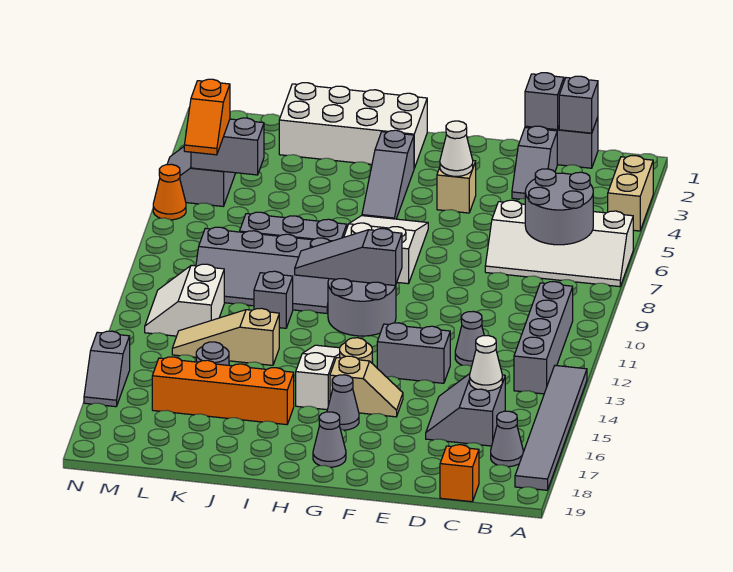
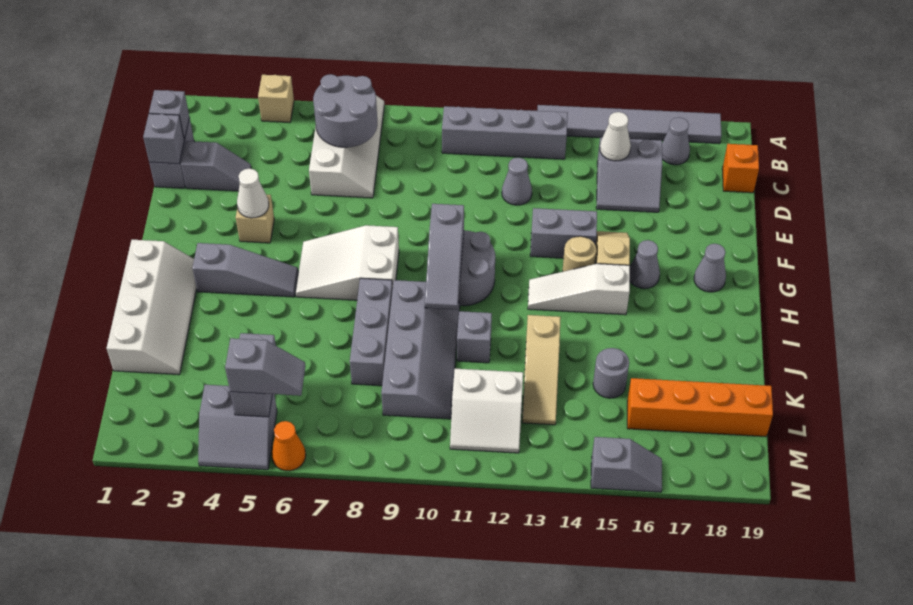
tan 1x2 brick [608,156,653,231] -> tan 1x1 brick [258,75,294,122]
grey 1x2 brick [377,323,450,383] -> grey 1x2 brick turned to [530,208,597,258]
white 2x4 brick [279,83,427,168] -> white 2x4 slope [107,240,197,375]
orange 1x4 brick [152,357,294,425] -> orange 1x4 brick turned to [627,378,773,437]
orange 1x2 slope [184,79,230,155] -> grey 1x2 slope [225,338,305,396]

